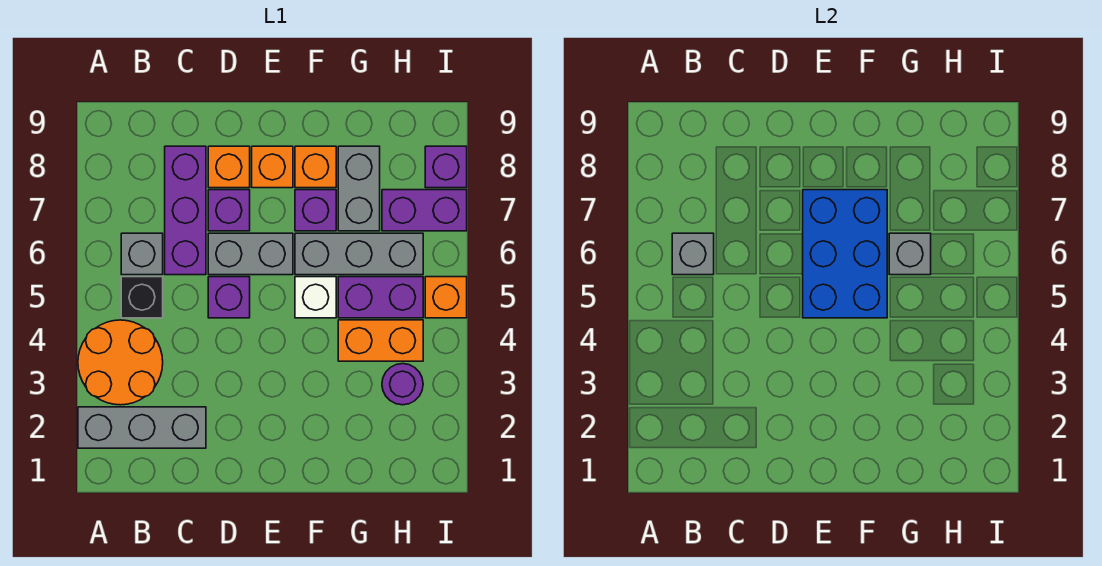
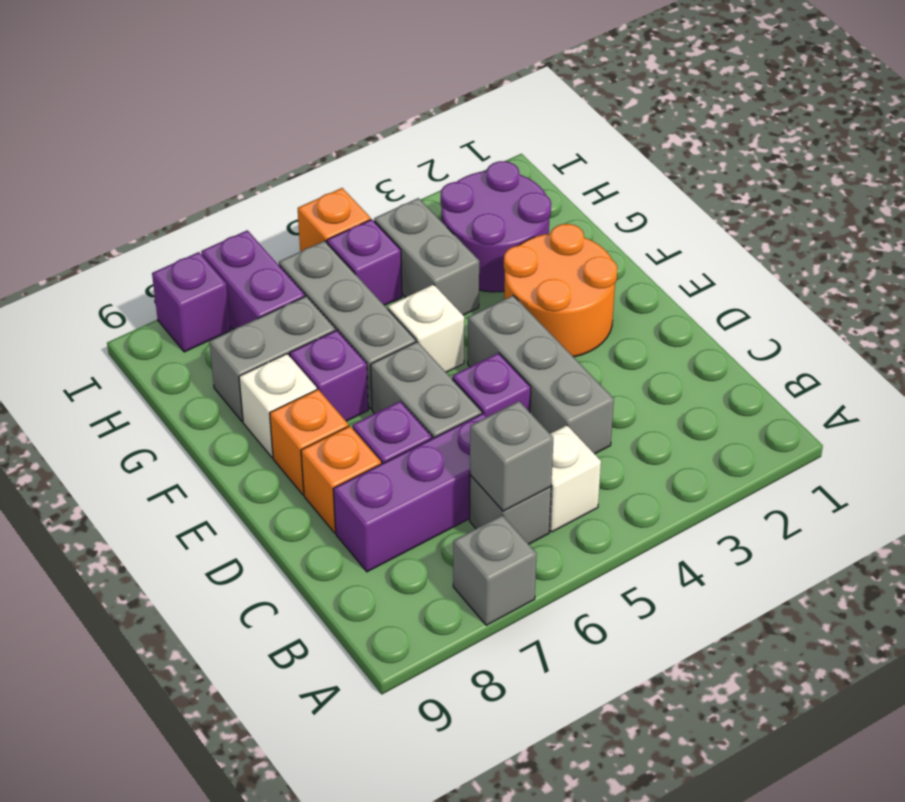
grey 1x3 brick [78,407,206,448] -> grey 1x3 brick moved to [468,296,614,454]
orange 2x2 round brick [78,320,163,405] -> orange 2x2 round brick moved to [504,224,618,357]
black 1x1 brick [121,277,163,318] -> white 1x1 brick [549,425,601,532]
blue 2x3 brick [803,190,887,318] -> none
orange 1x1 brick [295,146,336,188] -> white 1x1 brick [239,354,317,457]
orange 1x2 brick [338,320,423,361] -> grey 1x2 brick [374,198,479,315]
purple 1x2 brick [338,277,423,318] -> purple 1x1 brick [327,219,402,305]
grey 1x1 brick [889,233,931,275] -> grey 1x1 brick moved to [453,515,537,625]
purple 1x1 round brick [382,364,423,405] -> purple 2x2 round brick [441,161,551,292]

